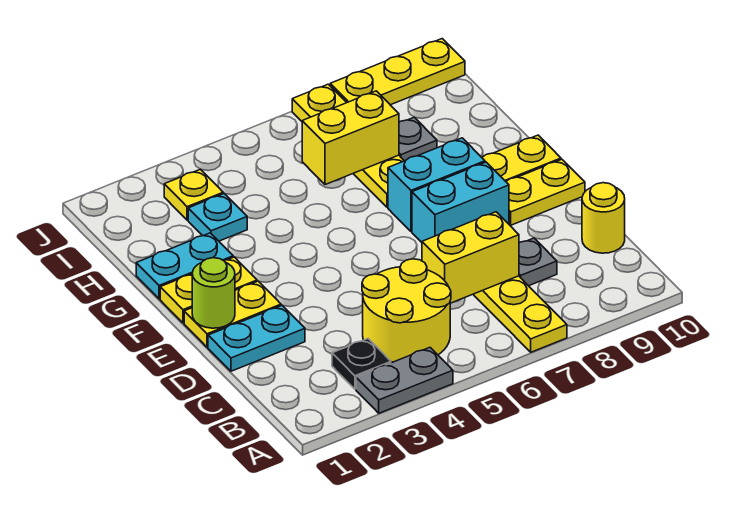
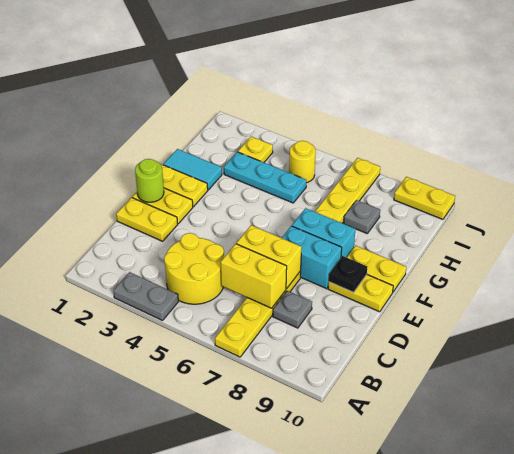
black 1x1 plate [332,339,391,389] -> black 1x1 plate moved to [329,256,367,292]
yellow 1x1 round brick [582,183,625,253] -> yellow 1x1 round brick moved to [289,141,316,183]
cyan 1x2 plate [208,306,305,371] -> yellow 1x2 plate [116,198,178,241]
cyan 1x2 plate [136,233,233,299] -> cyan 1x2 tile [163,149,222,190]
cyan 1x1 plate [188,194,247,241] -> cyan 1x3 plate [224,152,306,203]
yellow 1x2 brick [302,91,399,185] -> yellow 1x2 brick moved to [236,225,302,289]
yellow 1x3 plate [330,39,465,105] -> yellow 1x2 plate [394,177,455,219]

